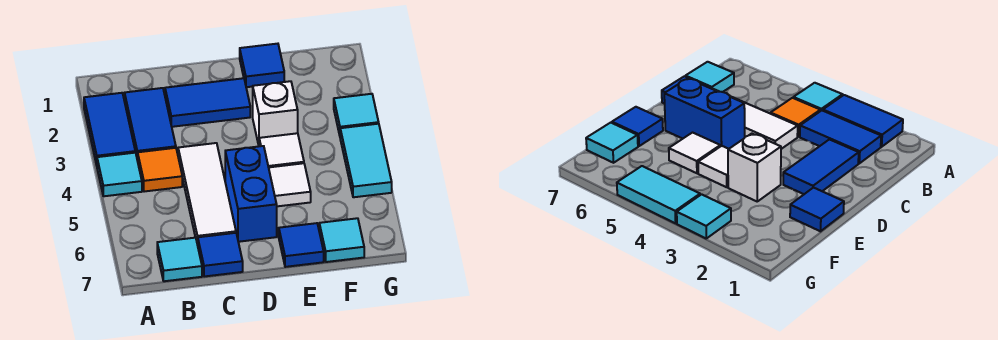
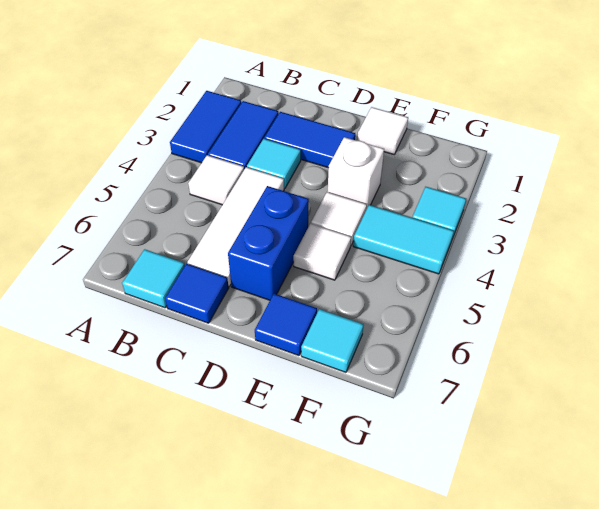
cyan 1x1 tile [97,153,142,196] -> cyan 1x1 tile moved to [247,139,301,188]
orange 1x1 tile [138,148,182,192] -> white 1x1 tile [188,155,244,205]
blue 1x1 tile [240,44,284,87] -> white 1x1 tile [357,107,408,154]
cyan 1x2 tile [340,124,392,197] -> cyan 1x2 tile turned to [353,205,454,274]

